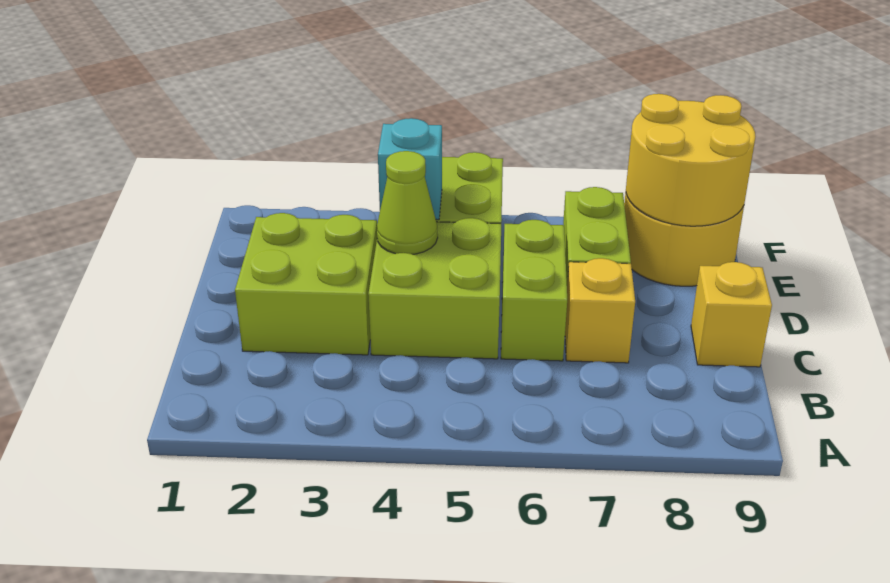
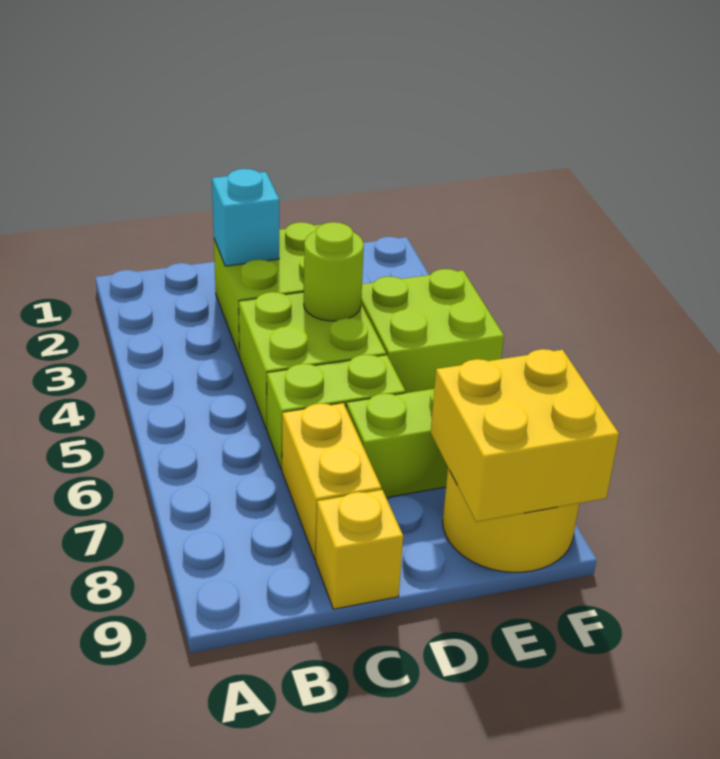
yellow 1x1 brick [565,258,635,363] -> yellow 1x2 brick [282,403,382,559]
lime 1x1 cone [377,151,438,254] -> lime 1x1 round brick [304,222,364,321]
cyan 1x1 brick [378,118,442,220] -> cyan 1x1 brick moved to [212,169,279,266]
yellow 2x2 round brick [626,94,756,226] -> yellow 2x2 brick [431,349,619,522]

